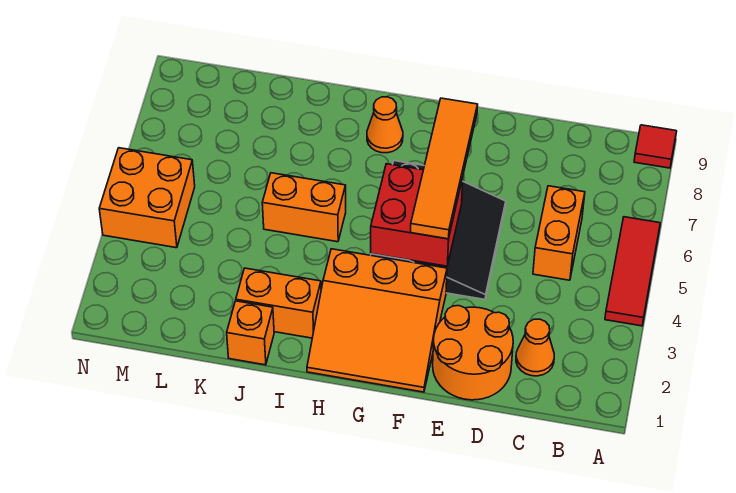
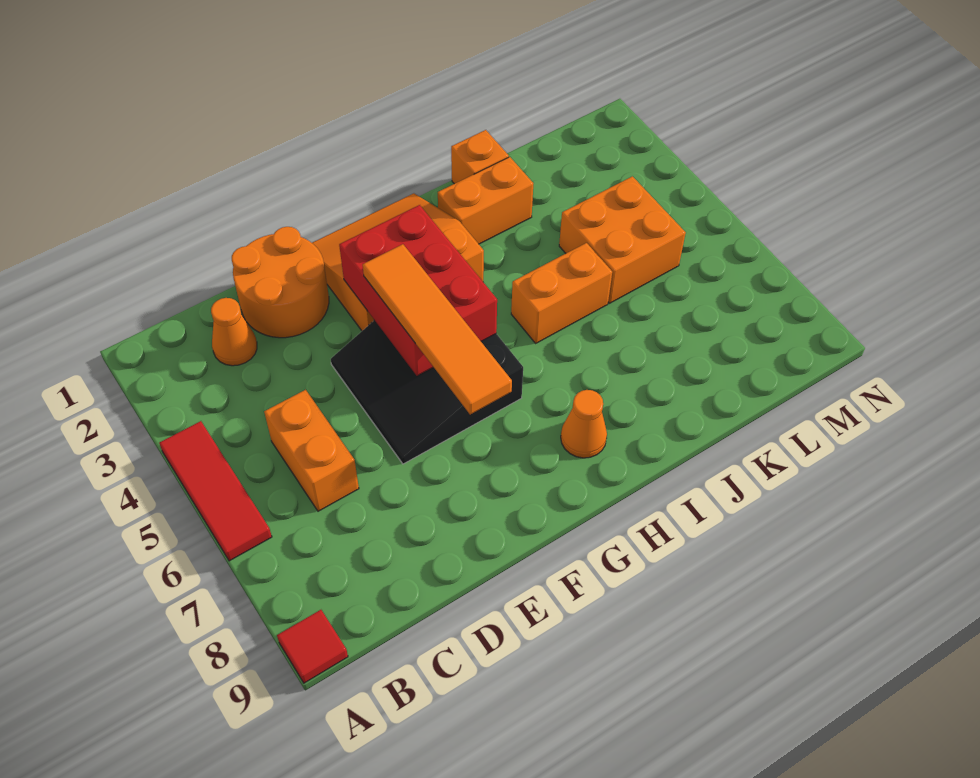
red 2x2 brick [371,164,463,266] -> red 2x3 brick [339,205,497,376]
orange 2x2 brick [99,148,195,248] -> orange 2x2 brick moved to [559,176,686,303]

